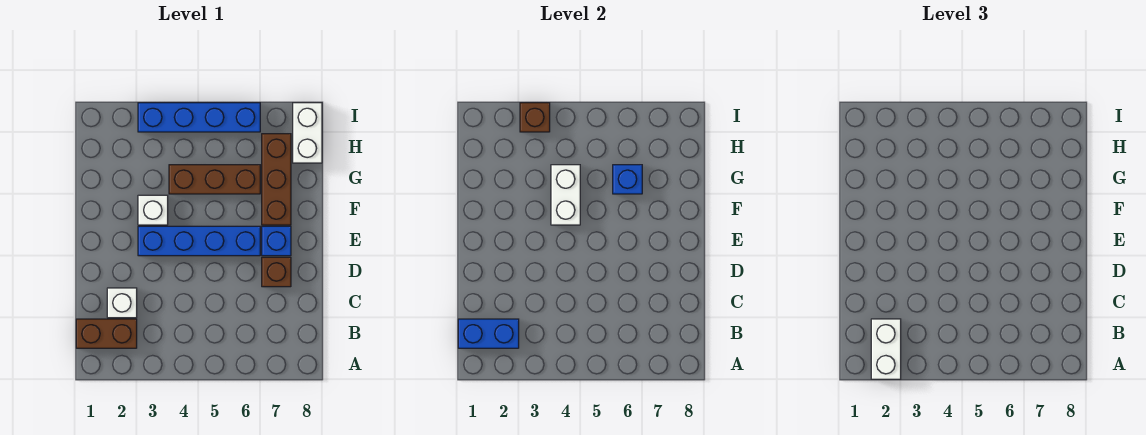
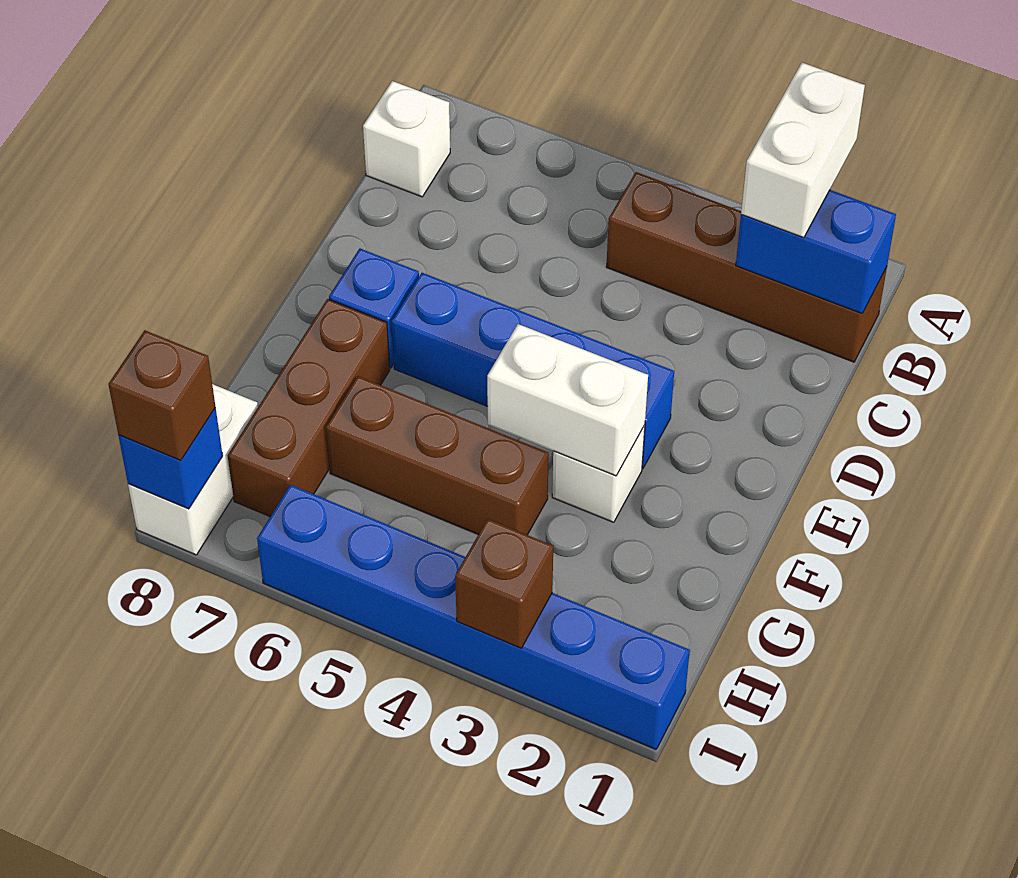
brown 1x2 brick [76,319,137,348] -> brown 1x4 brick [606,172,887,362]
white 1x1 brick [107,288,137,318] -> white 1x1 brick moved to [363,81,450,197]
brown 1x1 brick [262,257,291,287] -> brown 1x1 brick moved to [108,330,216,461]
white 1x2 brick [551,165,580,225] -> white 1x2 brick turned to [487,324,648,476]
blue 1x1 brick [613,165,642,194] -> blue 1x1 brick moved to [118,408,223,509]
blue 1x4 brick [138,103,260,132] -> blue 1x6 brick [257,485,690,749]

